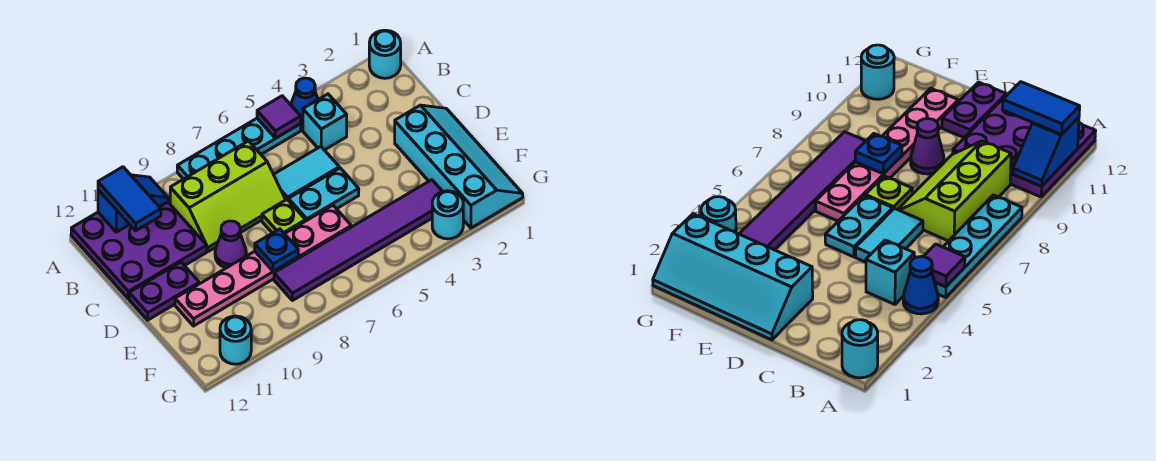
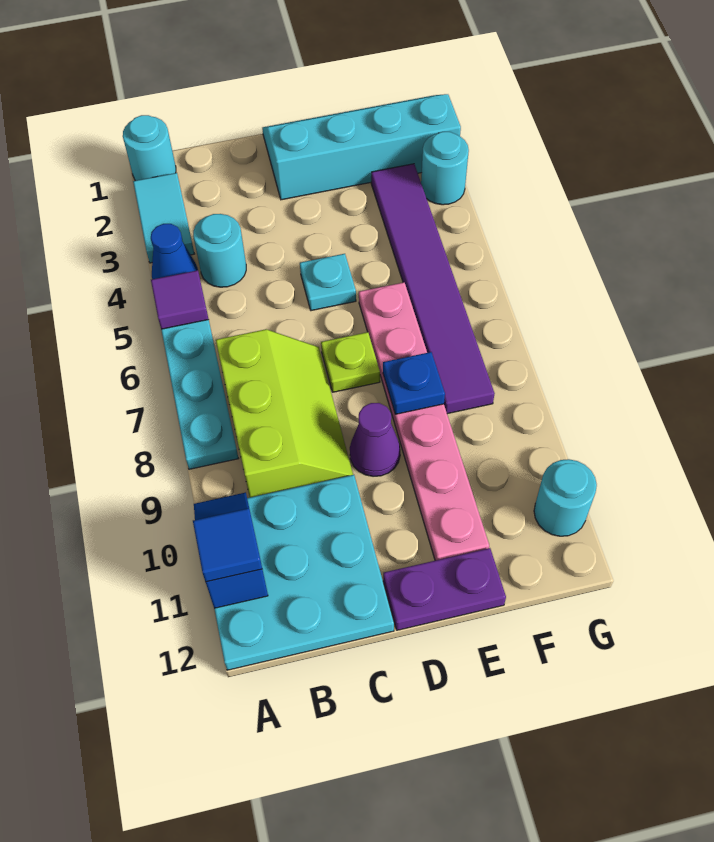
purple 3x3 plate [71,202,207,299] -> cyan 3x3 plate [214,475,394,670]
blue 1x2 tile [98,167,161,231] -> blue 1x1 tile [193,508,262,582]
cyan 1x1 brick [303,94,347,150] -> cyan 1x1 round brick [193,214,246,287]
cyan 1x2 tile [273,147,339,200] -> cyan 1x2 tile moved to [133,173,194,263]
cyan 1x2 plate [288,168,359,221] -> cyan 1x1 plate [300,254,356,311]
purple 1x2 plate [129,262,199,320] -> purple 1x2 plate turned to [383,548,506,630]

